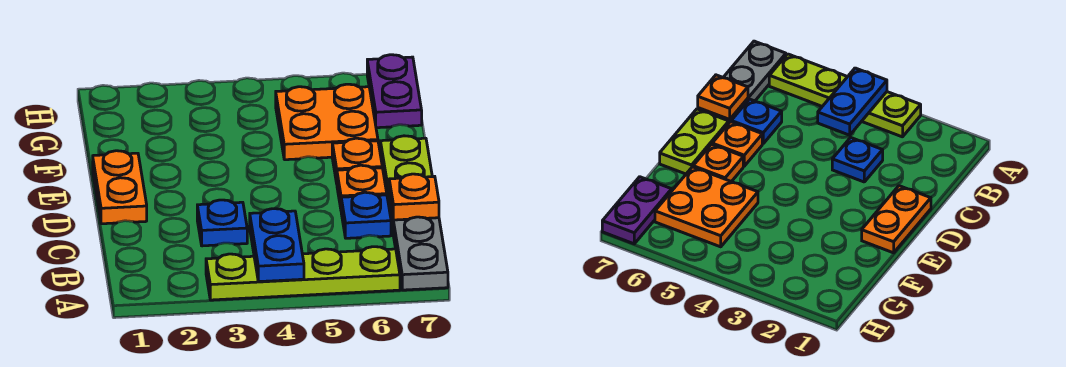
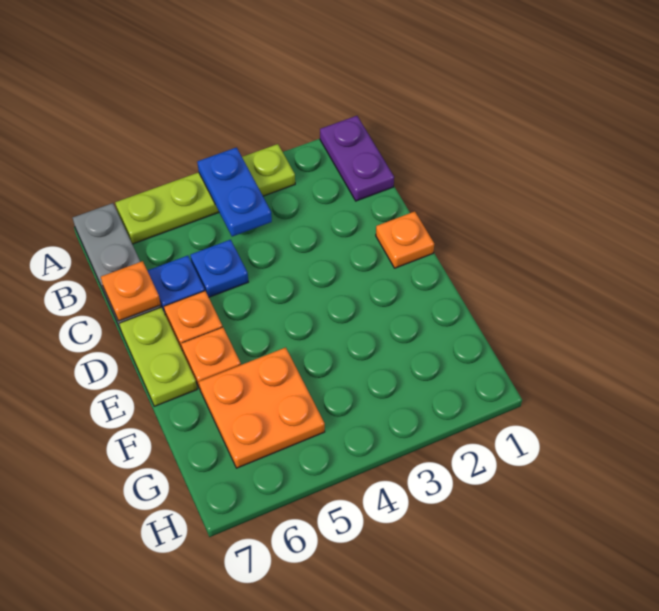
blue 1x1 plate [197,200,247,246] -> blue 1x1 plate moved to [190,240,248,297]
orange 1x2 plate [93,151,147,224] -> orange 1x1 plate [376,211,434,268]
purple 1x2 plate [367,55,422,128] -> purple 1x2 plate moved to [320,116,394,201]

